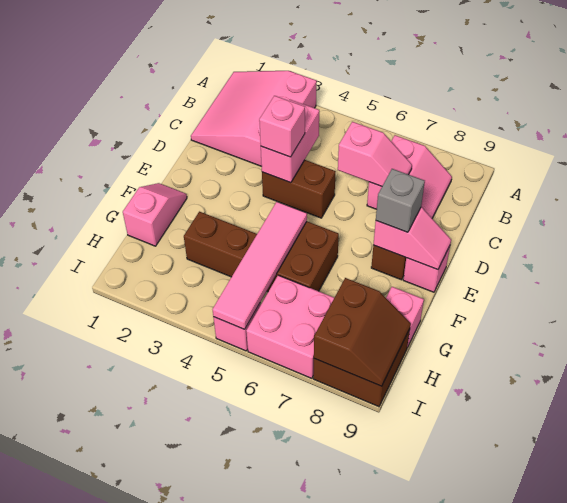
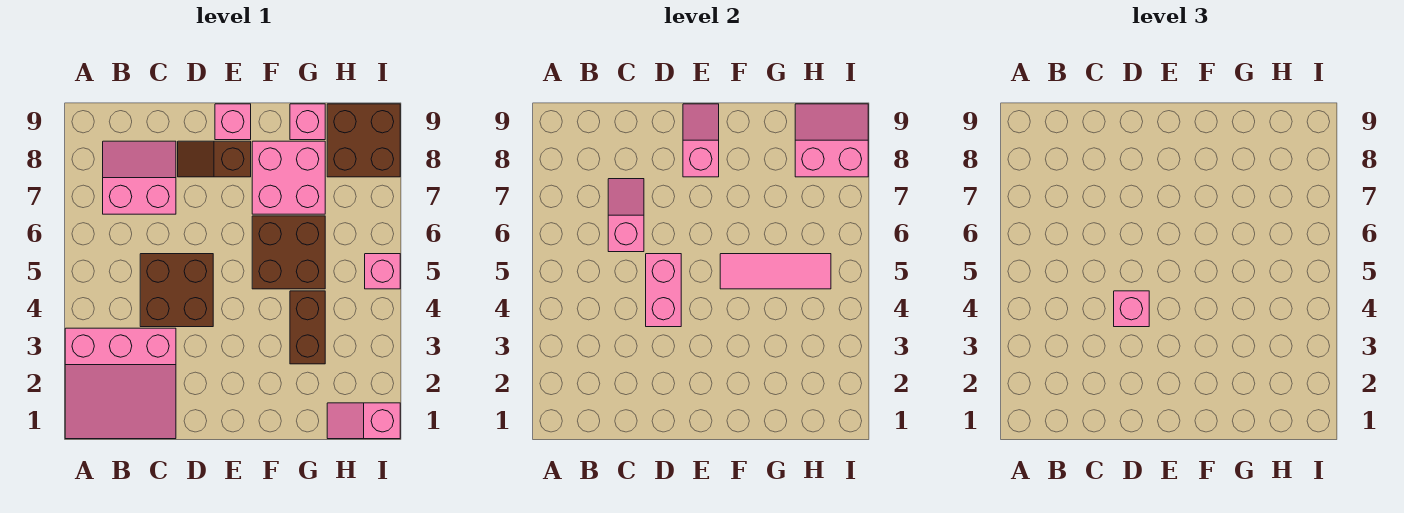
pink 1x2 brick [261,100,319,183] -> pink 1x2 brick turned to [646,254,681,327]
brown 1x2 brick [262,160,336,218] -> brown 2x2 brick [140,254,213,327]
grey 1x1 brick [376,169,425,232] -> none
pink 1x2 slope [123,183,187,246] -> pink 1x2 slope moved to [327,403,400,439]
pink 1x4 tile [213,202,307,329] -> pink 1x3 tile [720,254,831,289]
pink 2x2 brick [246,275,334,378] -> pink 2x2 brick moved to [252,141,325,214]
brown 2x2 slope [314,278,411,386] -> pink 2x2 slope [795,104,868,177]

